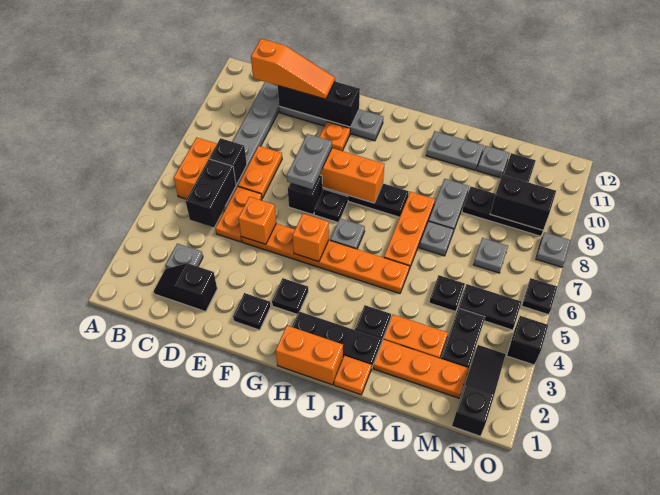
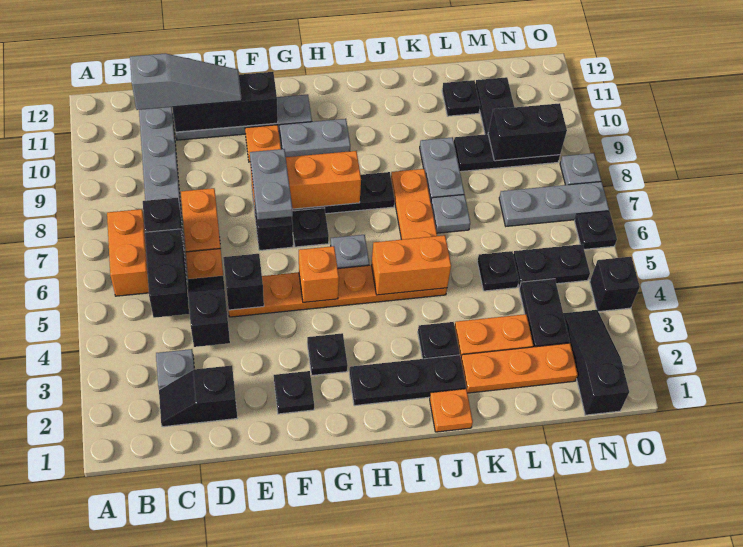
orange 1x3 slope [251,39,335,99] -> grey 1x3 slope [130,54,242,110]
none -> black 1x2 slope [188,276,230,347]
orange 1x1 brick [238,197,276,244] -> black 1x1 brick [223,254,264,310]
orange 1x2 brick [276,326,343,385] -> orange 1x2 brick moved to [372,235,451,295]
grey 1x2 plate [426,131,484,170] -> grey 1x2 plate moved to [280,119,350,157]
grey 1x1 plate [477,146,510,178] -> black 1x1 plate [442,80,480,116]
grey 1x1 plate [473,238,508,273] -> grey 1x3 plate [499,182,609,226]

